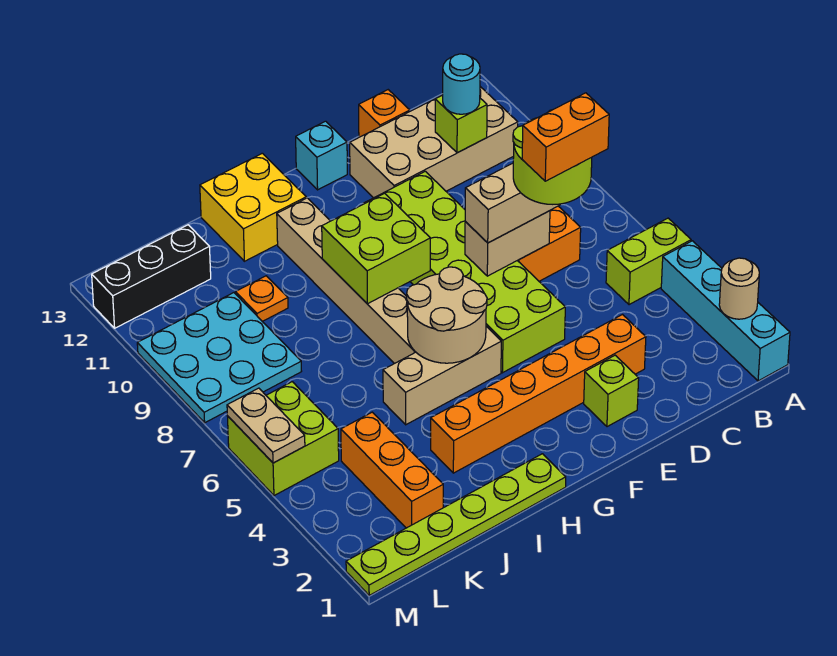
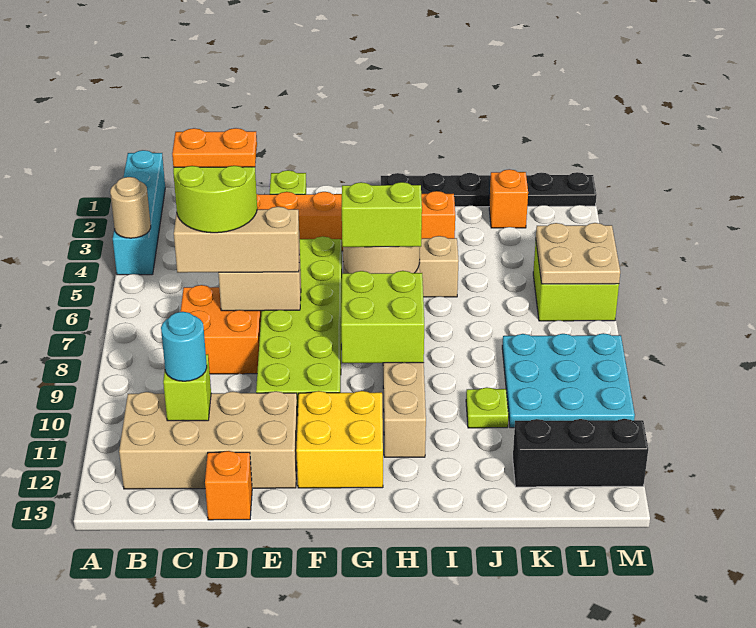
tan 1x1 round brick [719,258,759,319] -> tan 1x1 round brick moved to [110,177,151,238]
lime 1x2 brick [606,218,691,305] -> lime 1x2 brick moved to [342,182,422,247]
orange 1x2 brick [522,93,609,181] -> orange 1x2 plate [172,128,257,167]
cyan 1x1 brick [296,121,347,190] -> none
lime 1x6 plate [346,454,566,595] -> black 1x6 plate [381,172,597,207]
yellow 2x2 brick [200,153,306,261] -> yellow 2x2 brick moved to [296,391,383,488]
orange 1x1 plate [235,276,288,321] -> lime 1x1 plate [466,387,509,428]
orange 1x3 brick [341,412,443,528] -> orange 1x1 brick [489,169,528,228]
tan 1x2 plate [227,388,305,463] -> tan 2x2 plate [536,223,620,284]

